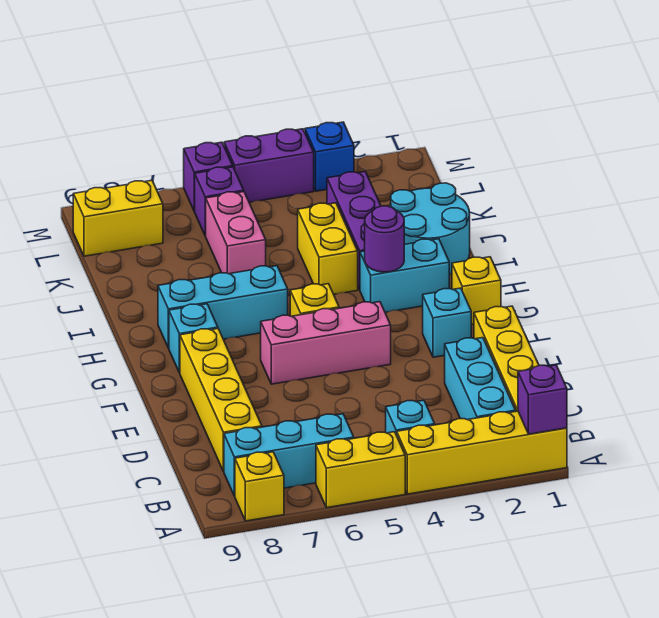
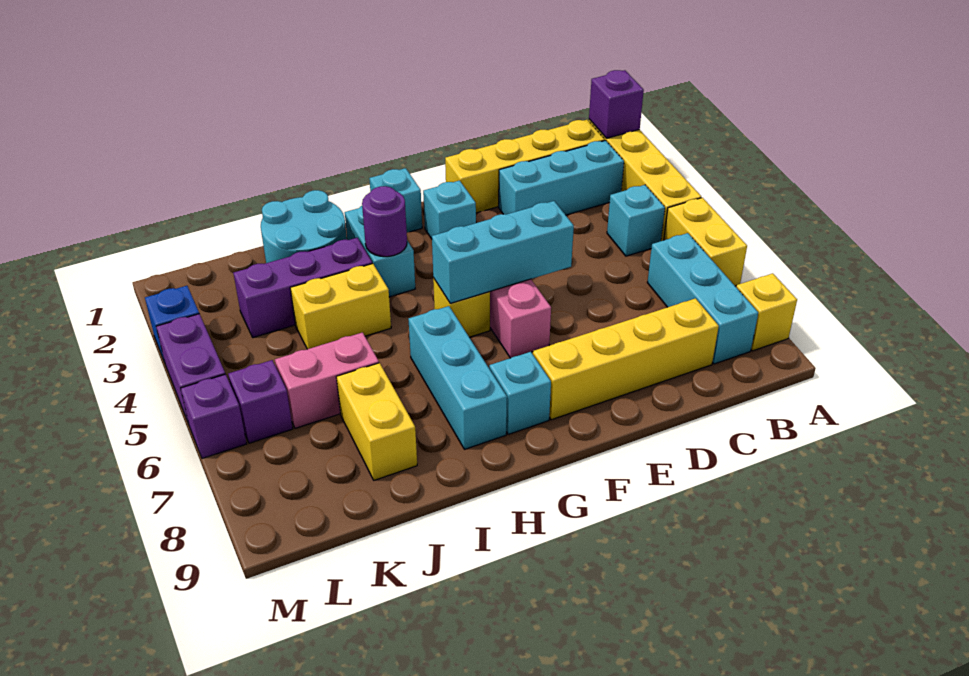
none -> cyan 1x3 brick [432,201,574,303]
yellow 1x1 brick [452,257,501,325] -> cyan 1x1 brick [369,168,422,233]
yellow 1x2 brick [73,180,163,256] -> yellow 1x2 brick moved to [336,363,417,480]

